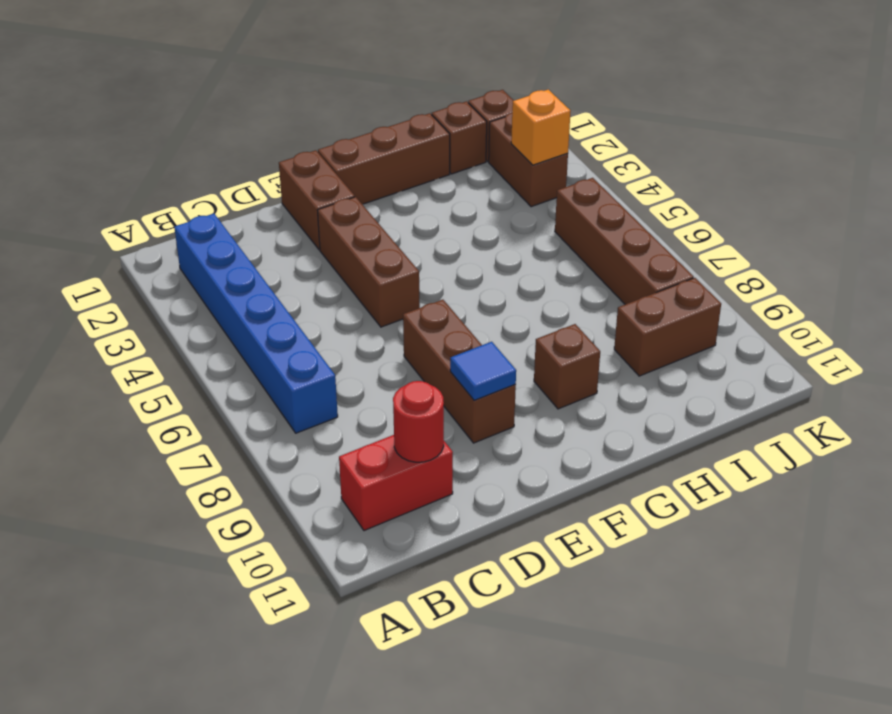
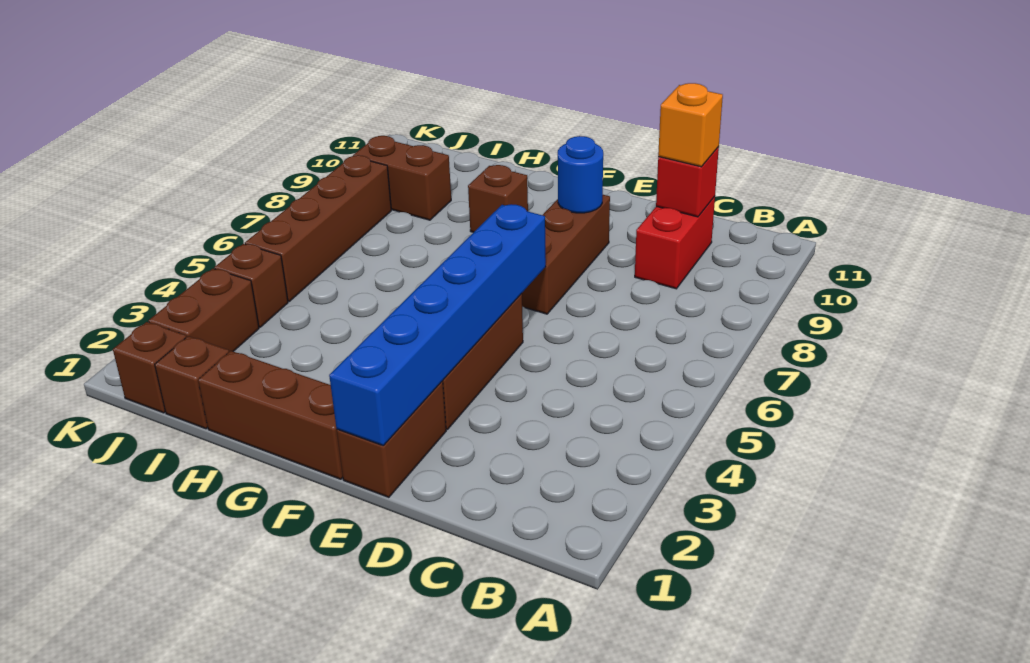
blue 1x6 brick [174,214,338,433] -> blue 1x6 brick moved to [329,204,546,445]
red 1x2 brick [339,435,453,531] -> red 1x2 brick turned to [635,196,715,289]
red 1x1 round brick [393,381,444,462] -> red 1x1 brick [656,147,719,217]
blue 1x1 tile [450,342,516,400] -> blue 1x1 round brick [558,136,603,213]
orange 1x1 brick [511,90,571,165] -> orange 1x1 brick moved to [658,83,723,167]
none -> brown 1x1 brick [214,244,288,327]

